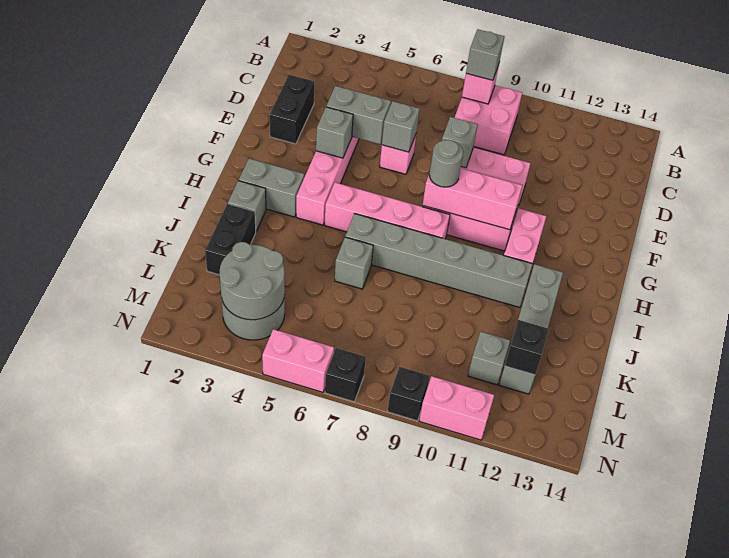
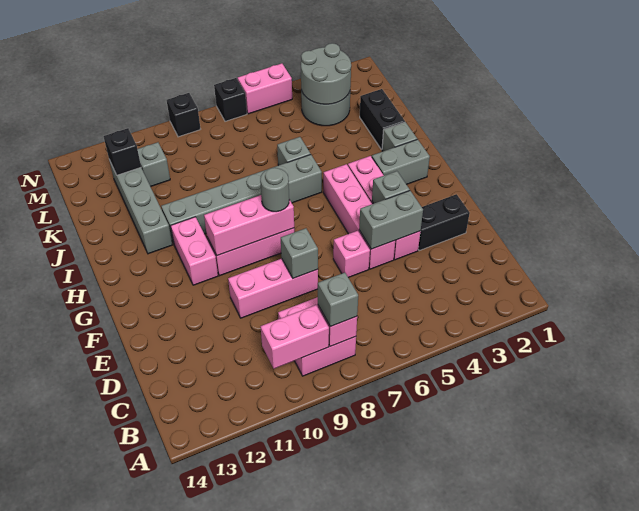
black 1x2 brick [270,75,314,144] -> black 1x2 brick turned to [418,194,470,251]
grey 1x1 brick [382,101,420,152] -> none
pink 1x4 brick [325,182,450,239] -> pink 1x4 brick turned to [323,164,395,269]
pink 1x2 brick [419,376,494,440] -> pink 1x2 brick moved to [261,305,329,369]

